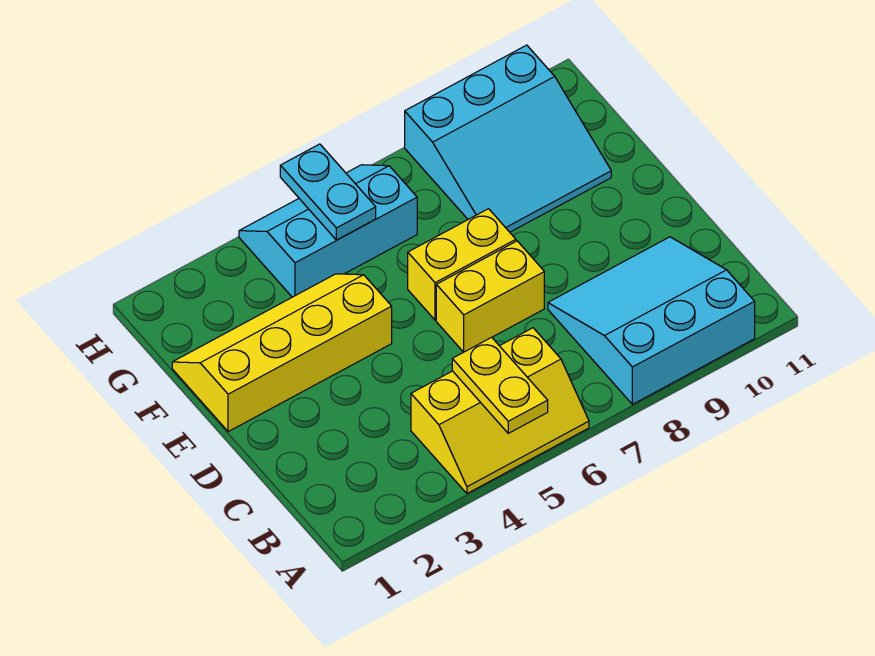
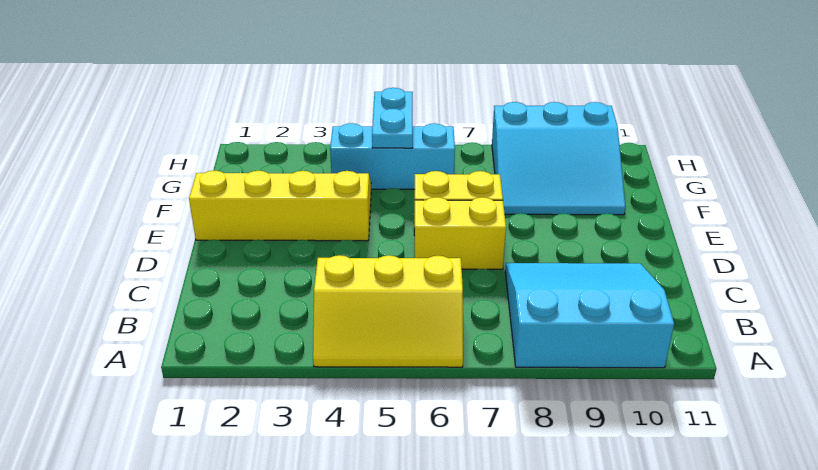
yellow 1x2 plate [452,337,548,433] -> none

